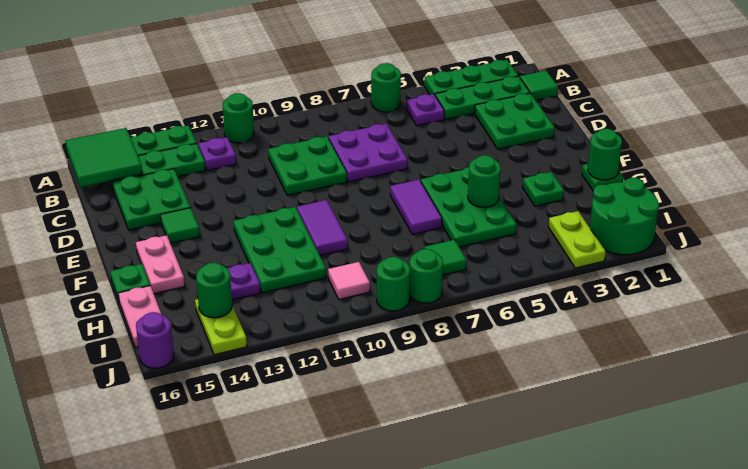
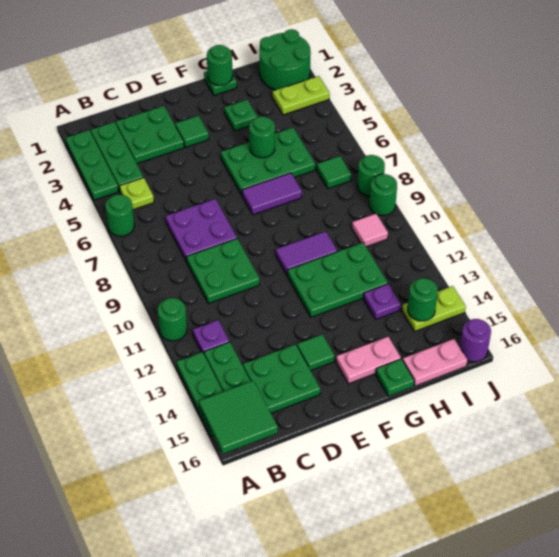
green 1x1 tile [520,71,558,100] -> green 1x1 tile moved to [175,116,209,147]
purple 1x1 plate [406,94,444,126] -> lime 1x1 plate [120,178,154,210]

